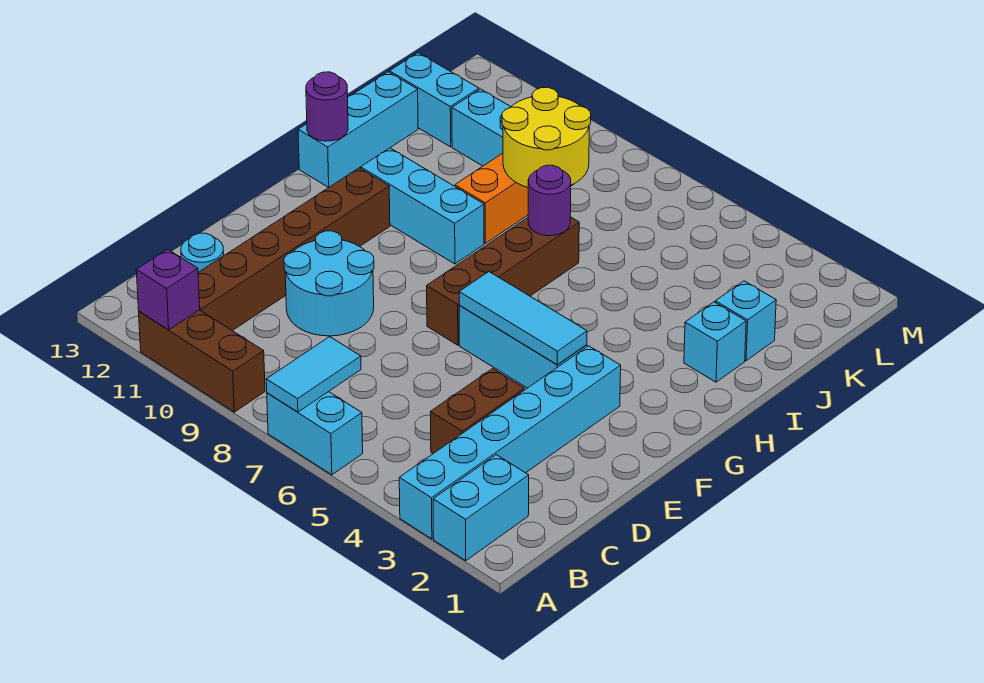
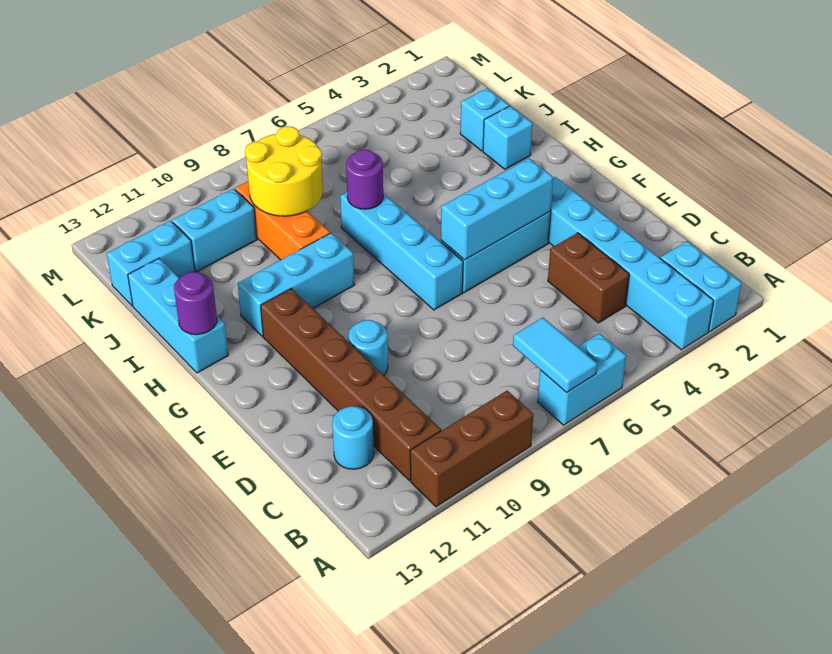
purple 1x1 brick [136,249,200,330] -> none
cyan 2x2 round brick [284,231,374,336] -> cyan 1x1 round brick [349,320,388,375]
cyan 1x3 tile [459,272,587,365] -> cyan 1x3 brick [441,158,553,260]
brown 1x4 brick [427,217,579,345] -> cyan 1x4 brick [340,192,463,310]

